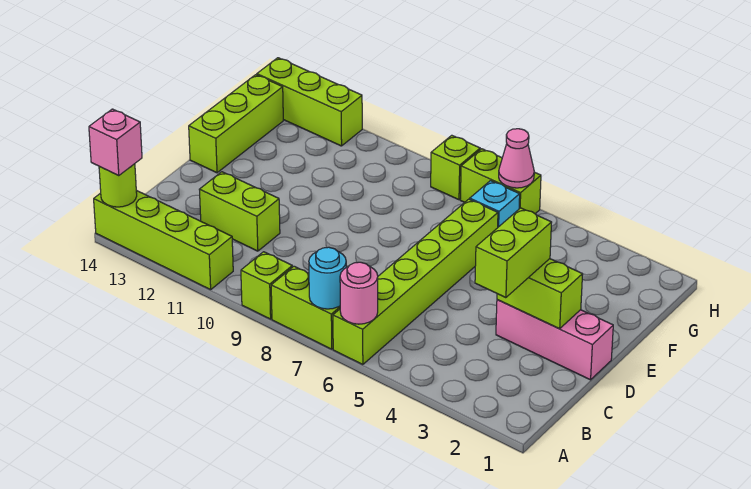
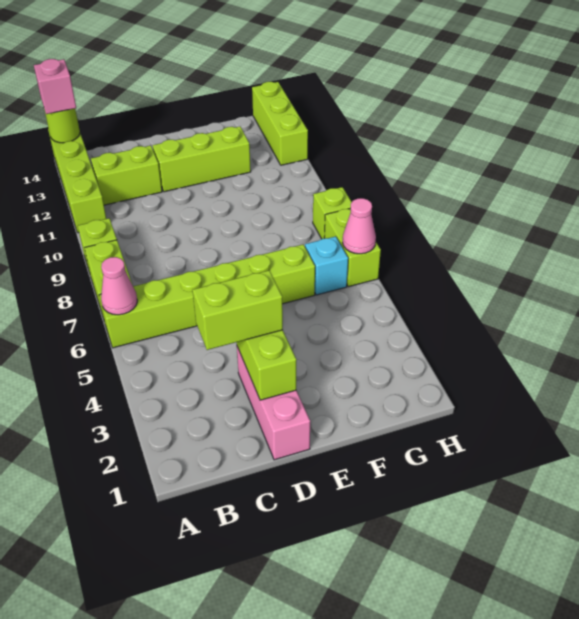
pink 1x1 round brick [340,262,378,324] -> pink 1x1 cone [101,257,137,315]
cyan 1x1 round brick [309,247,346,309] -> none
lime 1x2 brick [199,172,280,251] -> lime 1x2 brick turned to [91,145,162,205]
lime 1x3 brick [189,75,283,173] -> lime 1x3 brick moved to [153,127,251,192]

